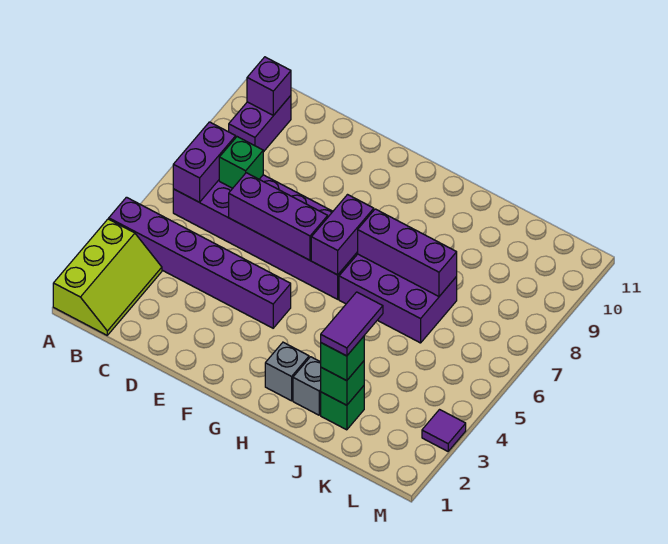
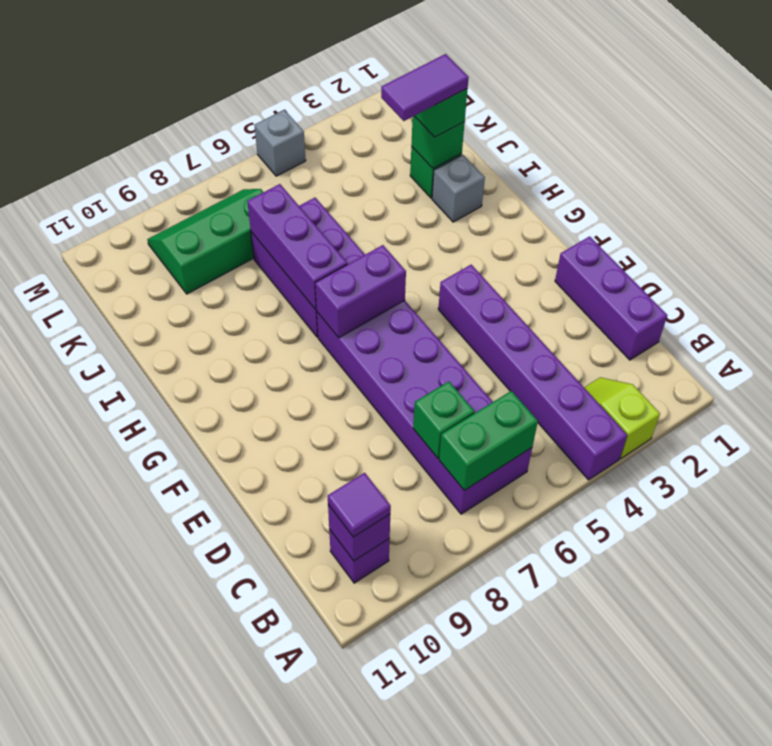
lime 2x3 slope [53,219,162,335] -> lime 1x2 slope [584,377,660,458]
purple 1x2 brick [173,122,236,202] -> green 1x2 brick [439,391,538,490]
purple 1x2 brick [229,96,291,152] -> purple 1x1 brick [329,529,390,583]
purple 1x3 brick [229,173,328,260] -> purple 1x3 brick moved to [555,236,667,360]
grey 1x1 brick [265,342,309,401] -> grey 1x1 brick moved to [254,110,306,176]
none -> green 2x3 slope [147,189,263,294]
purple 1x1 tile [422,410,466,451] -> purple 1x1 tile moved to [328,473,391,537]

